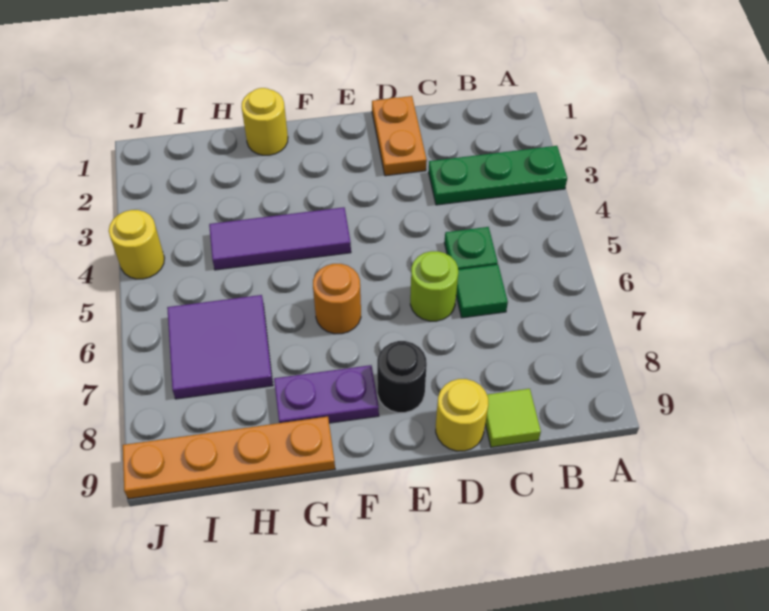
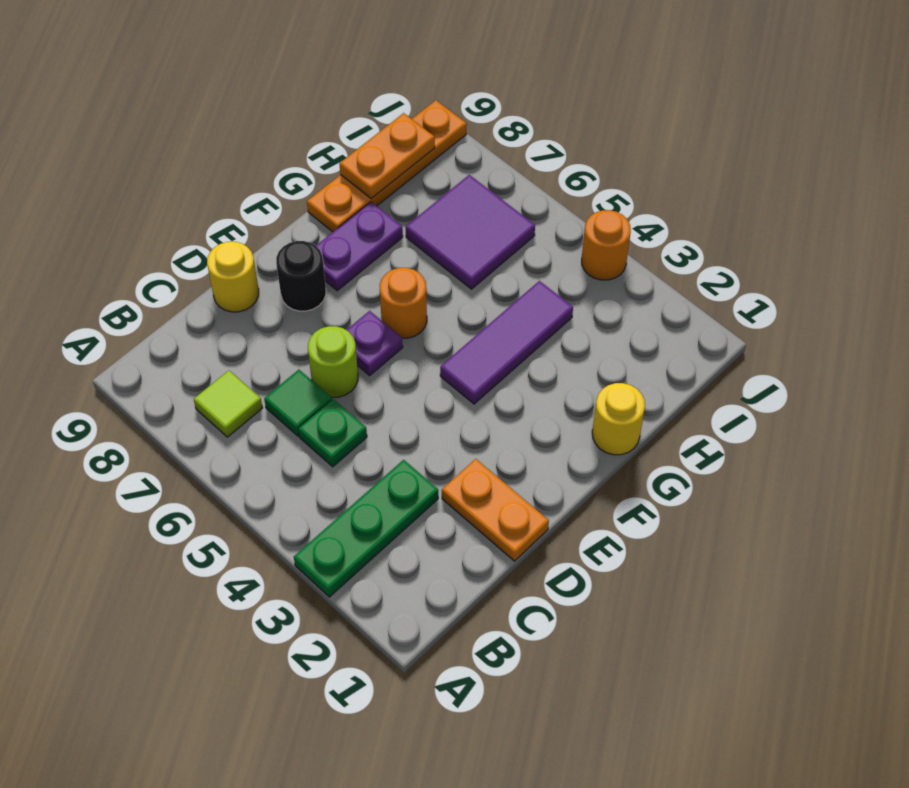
lime 1x1 tile [485,389,541,447] -> lime 1x1 tile moved to [194,371,262,437]
none -> purple 1x1 plate [347,311,403,376]
none -> orange 1x2 plate [339,113,435,199]
yellow 1x1 round brick [109,210,164,279] -> orange 1x1 round brick [582,210,631,280]

